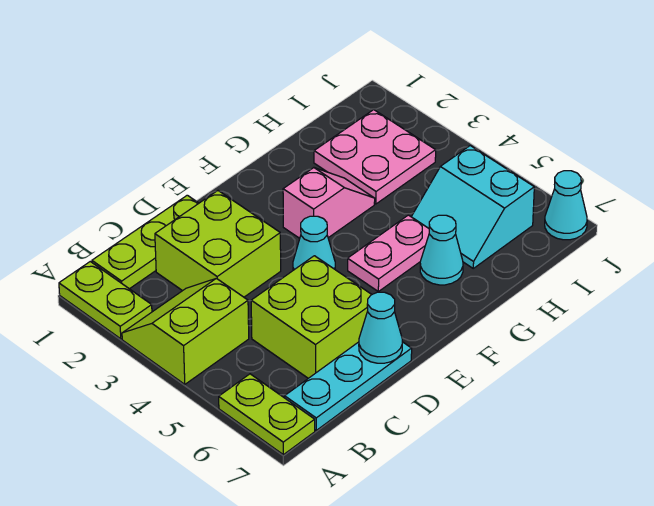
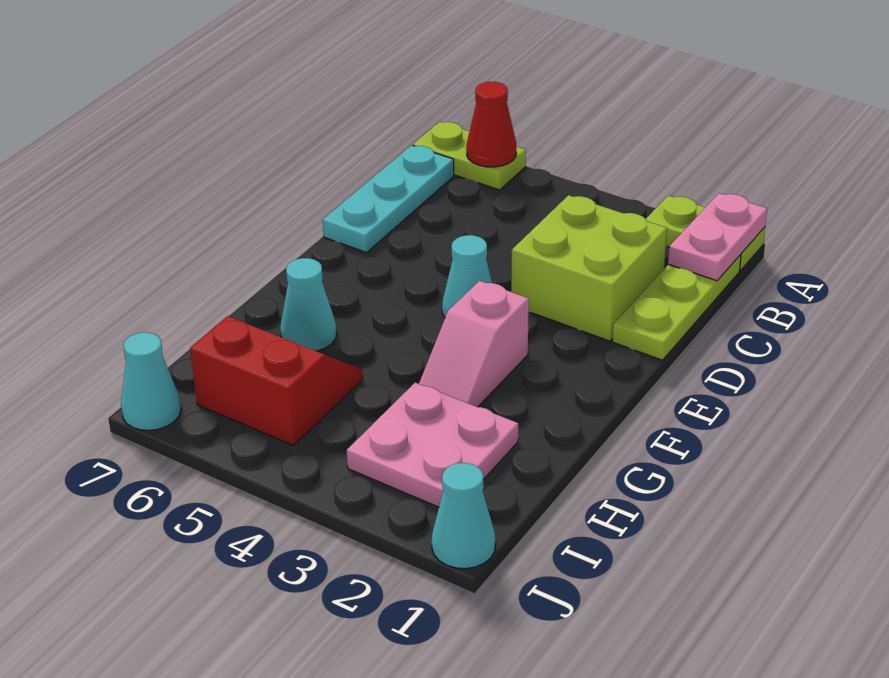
lime 2x2 slope [122,278,249,384] -> none
none -> red 1x1 cone [466,82,516,167]
lime 2x2 brick [251,256,372,378] -> none
cyan 1x1 cone [359,292,402,363] -> cyan 1x1 cone moved to [432,463,495,569]
pink 1x2 plate [348,215,429,292] -> pink 1x2 plate moved to [668,193,767,281]
cyan 2x2 slope [411,146,534,268] -> red 2x2 slope [190,316,363,445]

